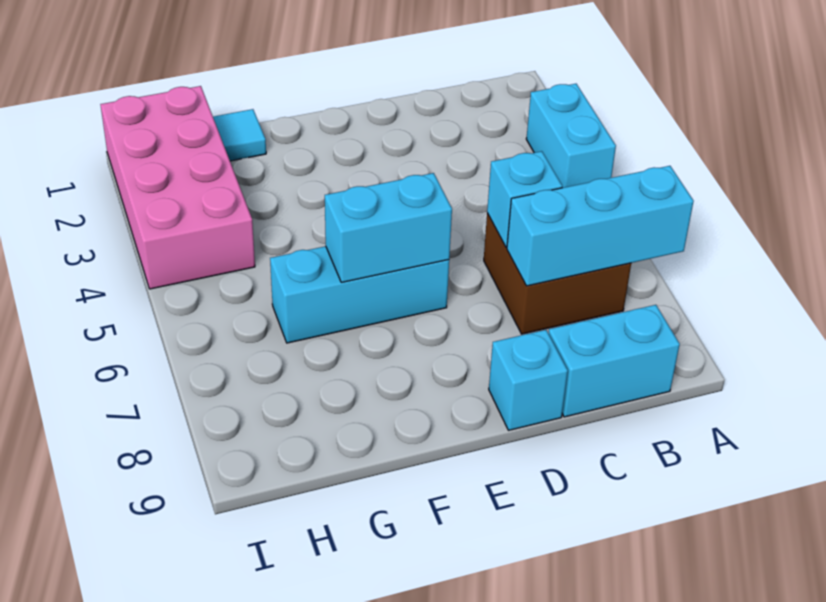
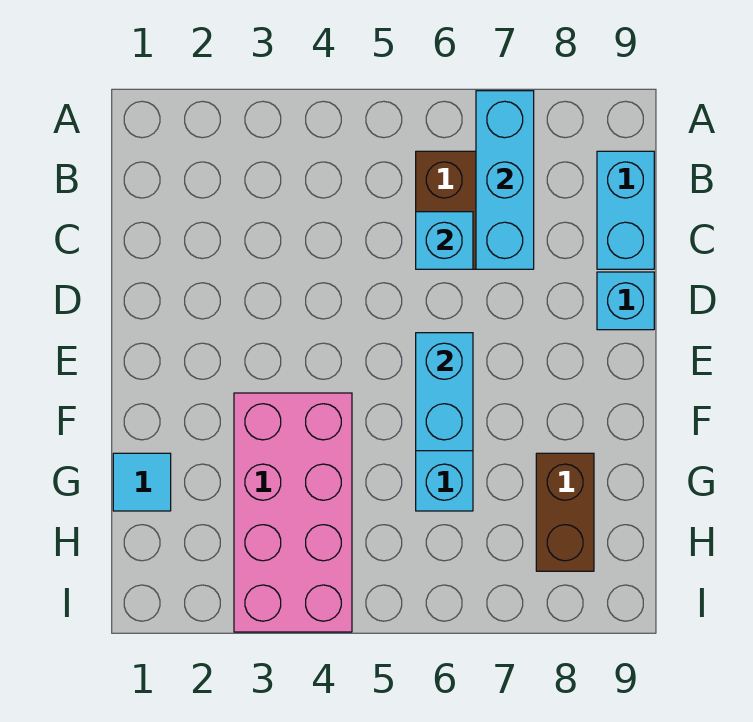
cyan 1x2 brick [526,84,616,188] -> none
none -> brown 1x2 brick [536,453,594,571]
pink 2x4 brick [100,86,255,289] -> pink 2x4 brick turned to [234,393,352,632]

